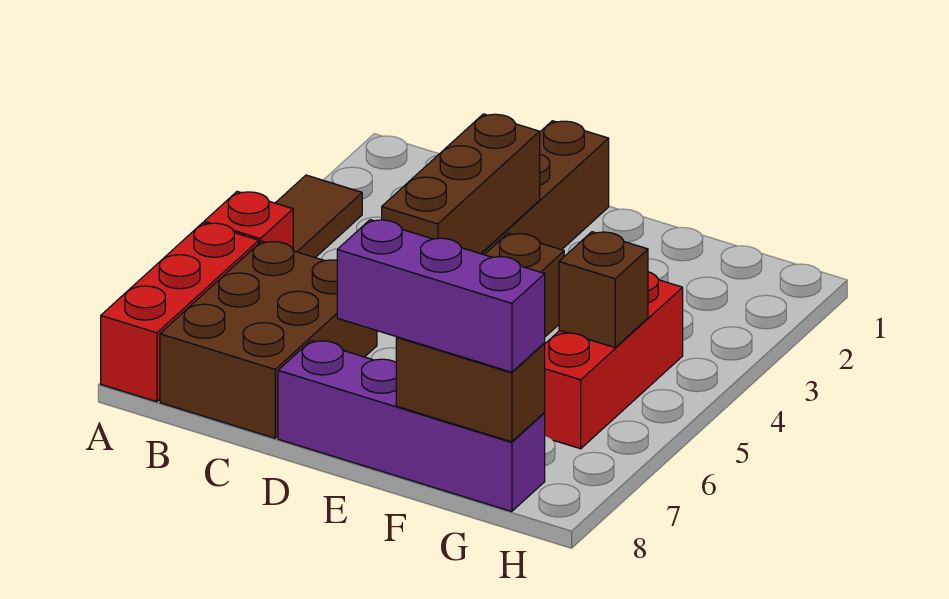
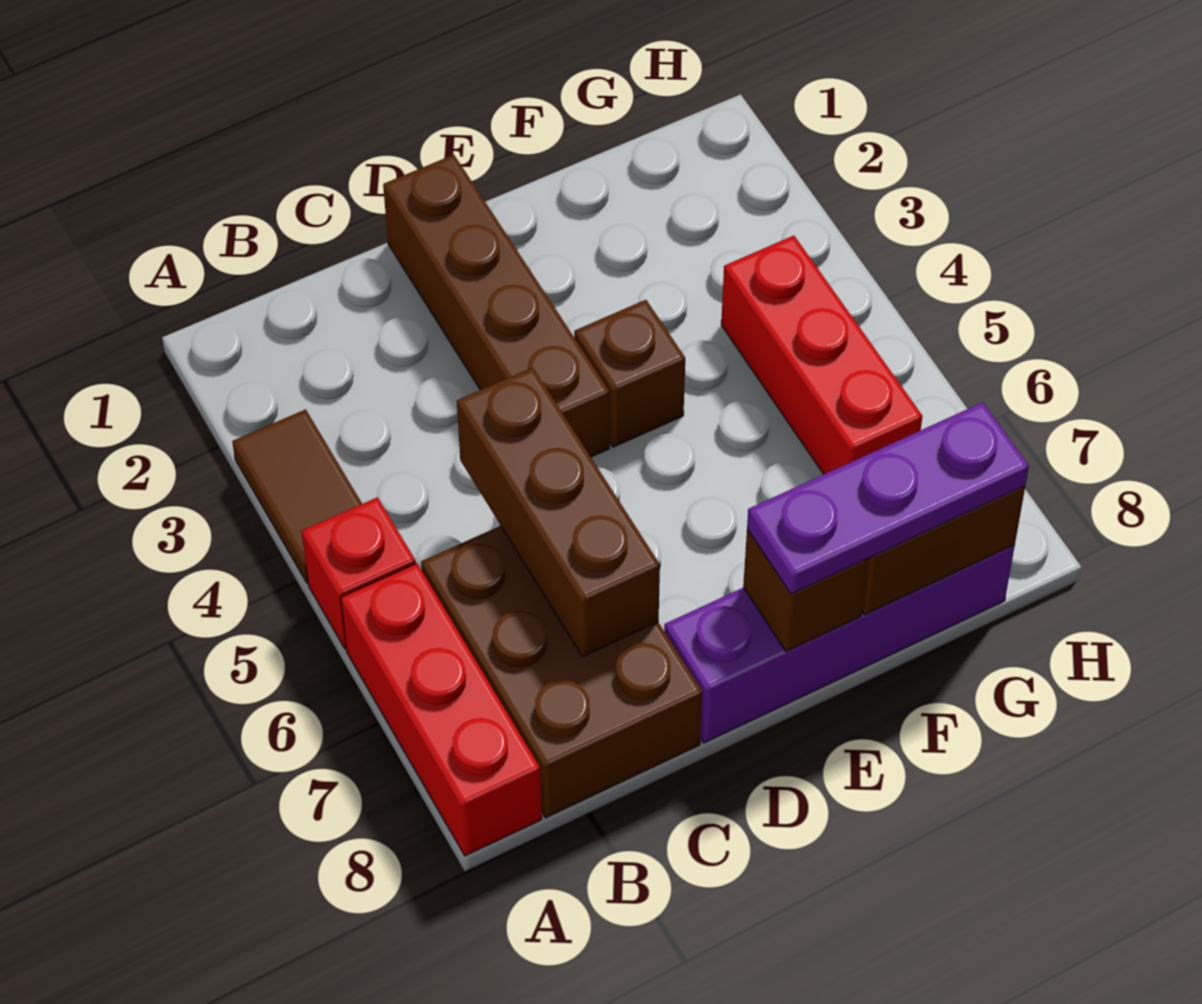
brown 1x3 brick [382,114,540,254] -> brown 1x3 brick moved to [457,367,660,657]
purple 1x3 brick [337,220,545,372] -> purple 1x3 plate [747,402,1029,594]
brown 1x1 brick [559,232,648,348] -> brown 1x1 brick moved to [743,529,867,652]

